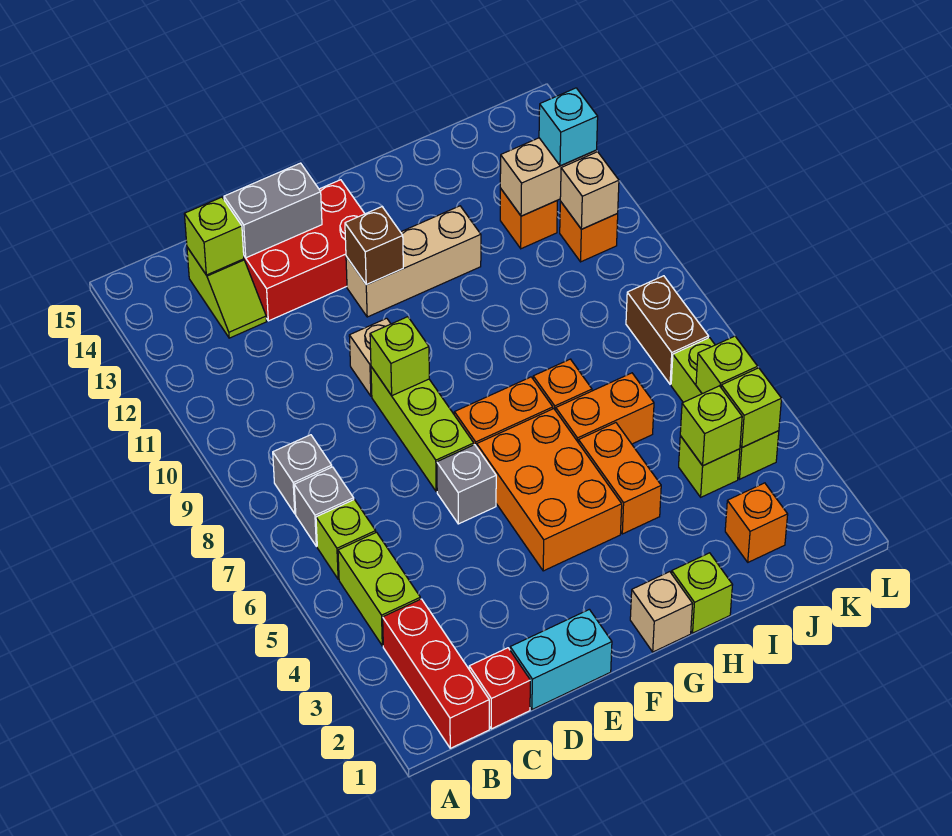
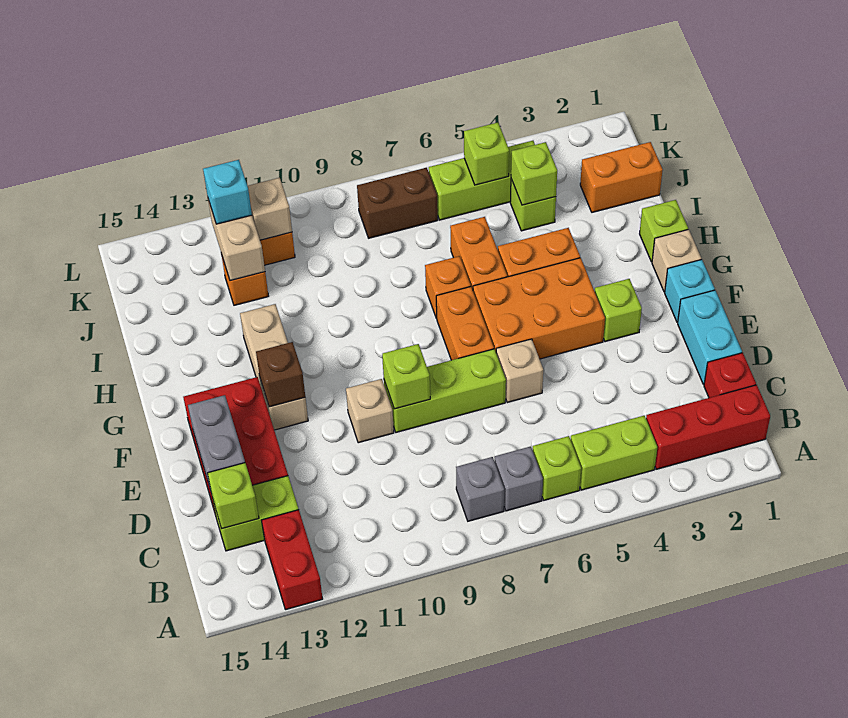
none -> red 1x2 brick [262,510,323,610]
lime 1x2 slope [187,247,267,338] -> lime 1x2 brick [213,476,299,551]
grey 1x1 brick [437,445,496,524] -> tan 1x1 brick [496,339,543,402]
none -> cyan 1x1 brick [665,259,715,322]
orange 1x1 brick [725,483,788,562] -> orange 1x2 brick [580,142,663,212]
lime 1x1 brick [721,368,782,447] -> lime 1x1 brick moved to [595,279,642,342]

